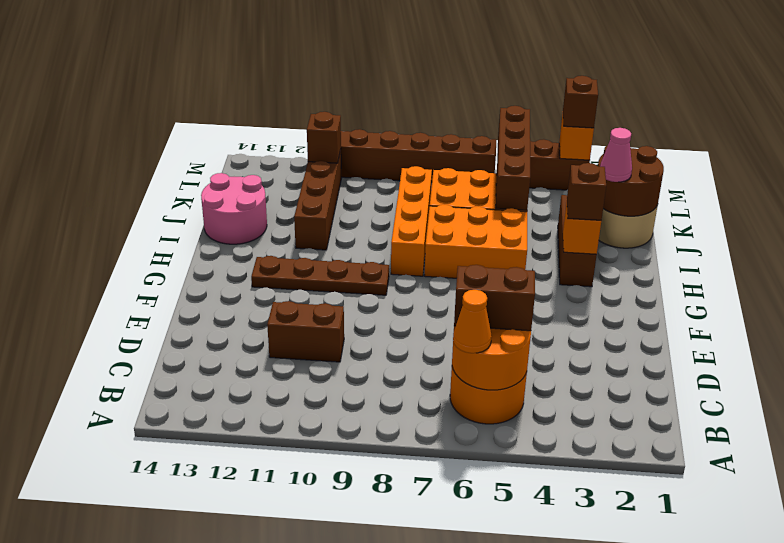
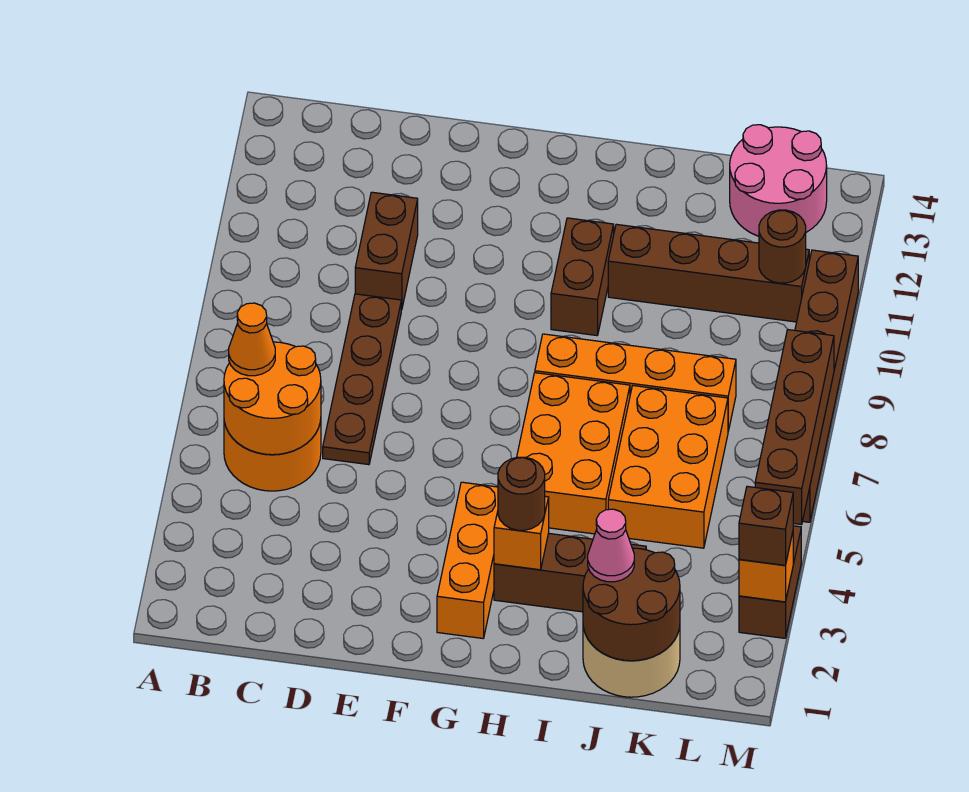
brown 1x2 brick [454,265,535,331] -> brown 1x2 brick moved to [551,218,614,336]
none -> orange 1x3 brick [437,482,498,638]
brown 1x4 plate [251,256,389,295] -> brown 1x4 plate moved to [323,294,401,465]
brown 1x1 brick [567,163,606,220] -> brown 1x1 round brick [498,457,545,530]
pink 2x2 round brick [201,173,267,244] -> pink 2x2 round brick moved to [730,125,827,236]
brown 1x4 brick [496,106,530,210] -> brown 1x4 brick turned to [755,330,834,525]
brown 1x1 brick [307,112,341,163] -> brown 1x1 round brick [759,210,806,283]

